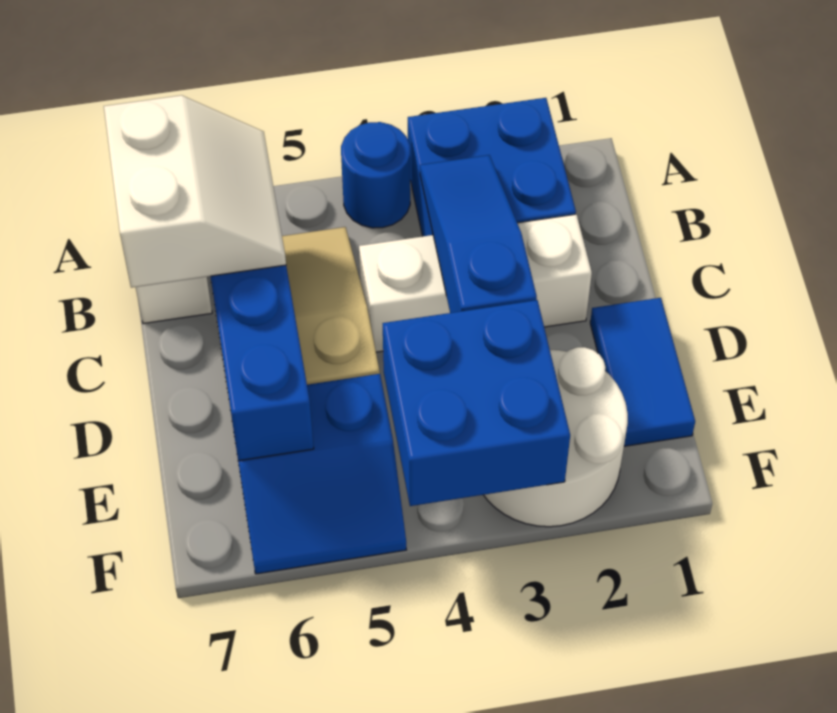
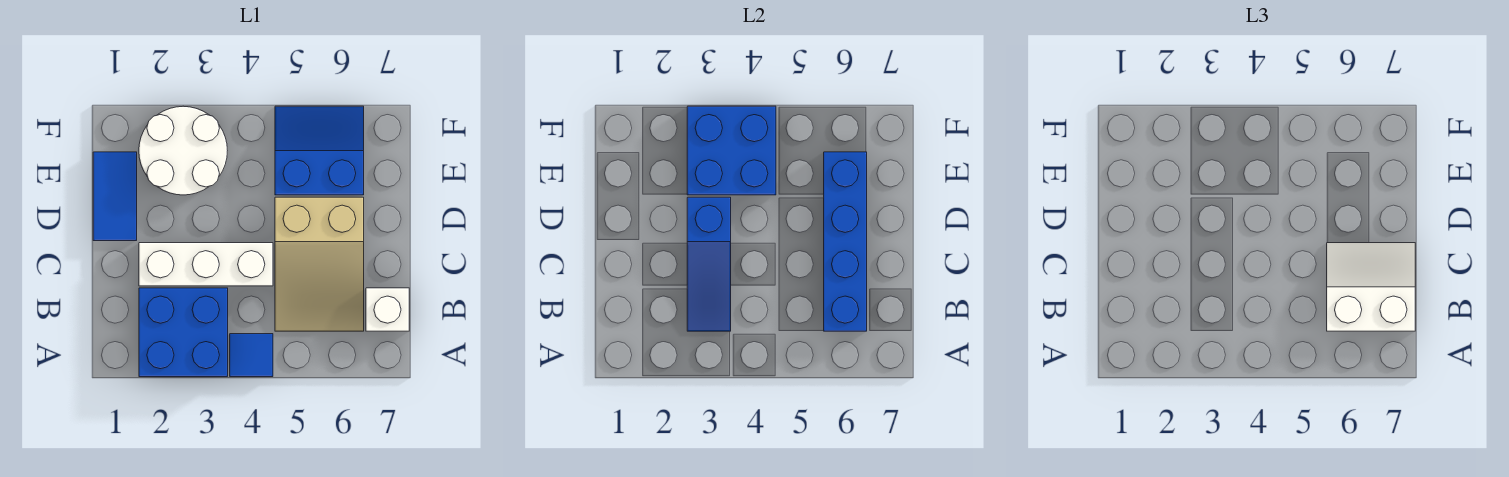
blue 1x1 round brick [341,122,410,228] -> blue 1x1 tile [230,334,273,377]
white 2x2 slope [104,95,286,288] -> white 2x2 slope turned to [1327,243,1415,331]

